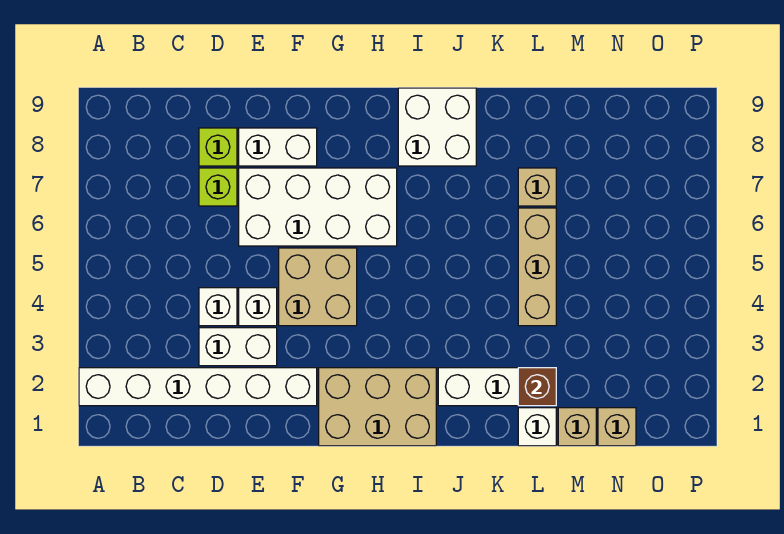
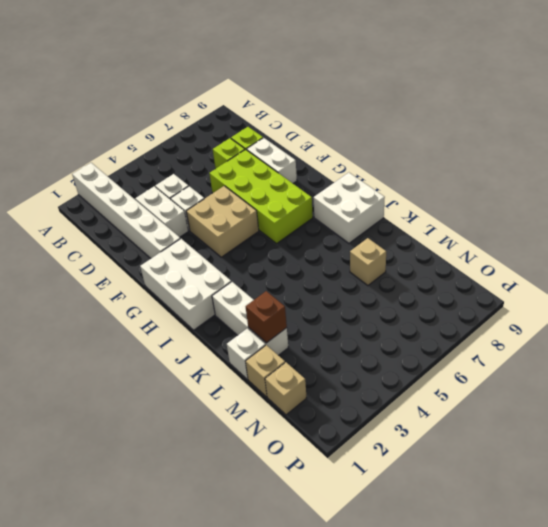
white 2x4 brick [239,168,397,246] -> lime 2x4 brick [209,149,313,244]
tan 2x3 brick [319,368,436,446] -> white 2x3 brick [140,239,231,330]
tan 1x3 brick [518,208,556,326] -> none

